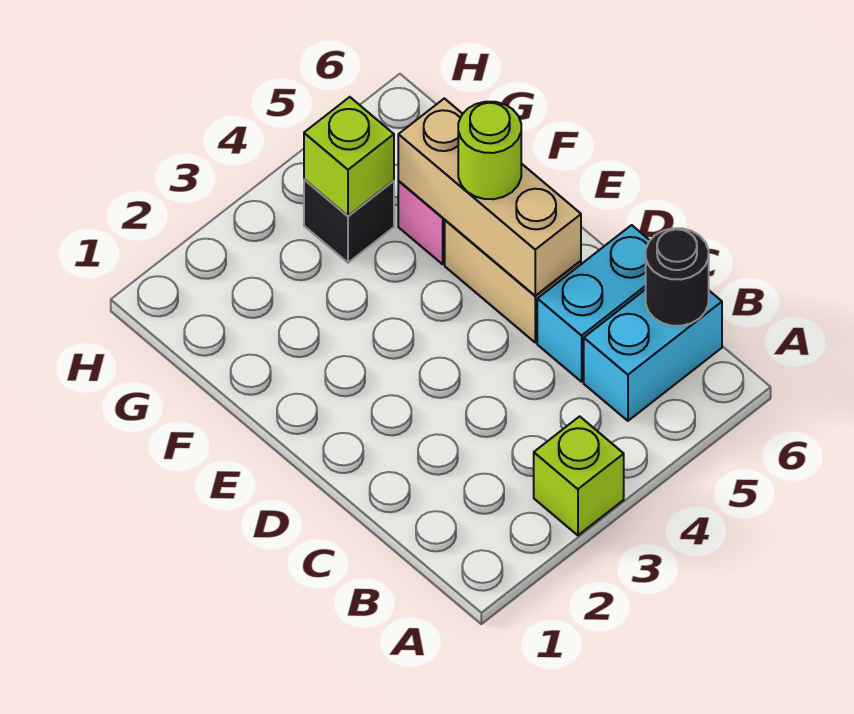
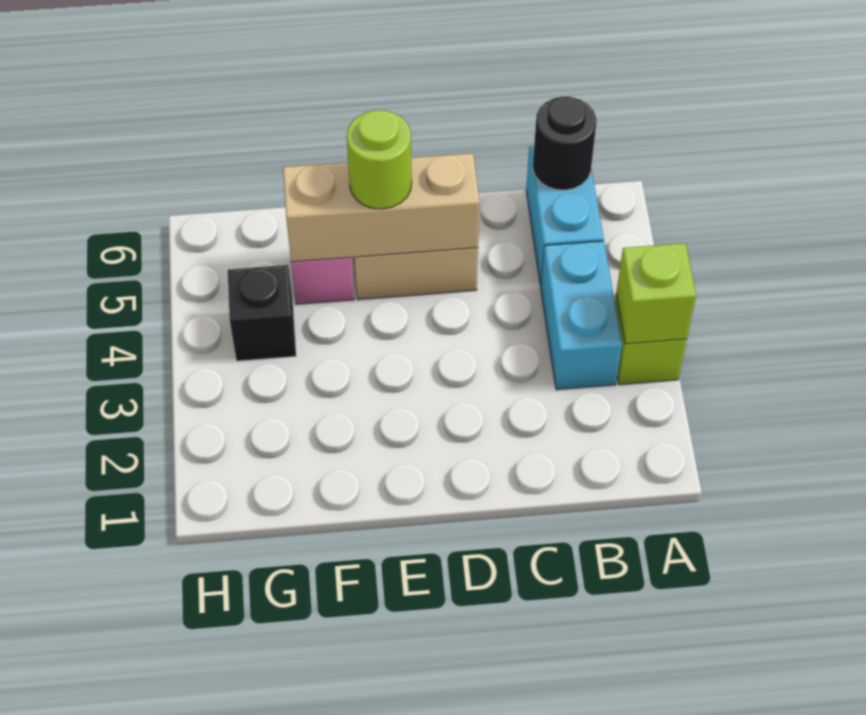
cyan 1x2 brick [537,225,650,382] -> cyan 1x2 brick moved to [541,241,622,390]
lime 1x1 brick [304,97,394,216] -> lime 1x1 brick moved to [616,243,696,344]

